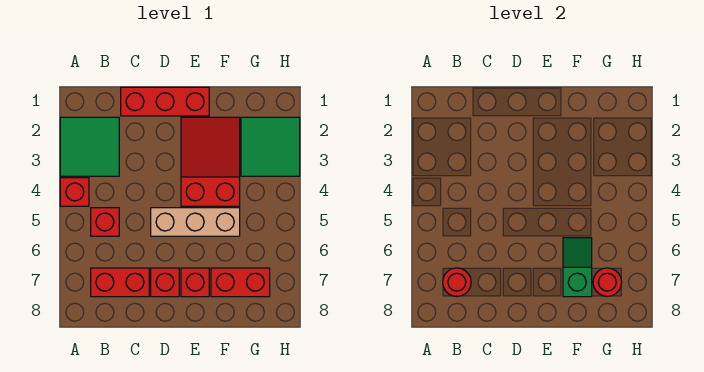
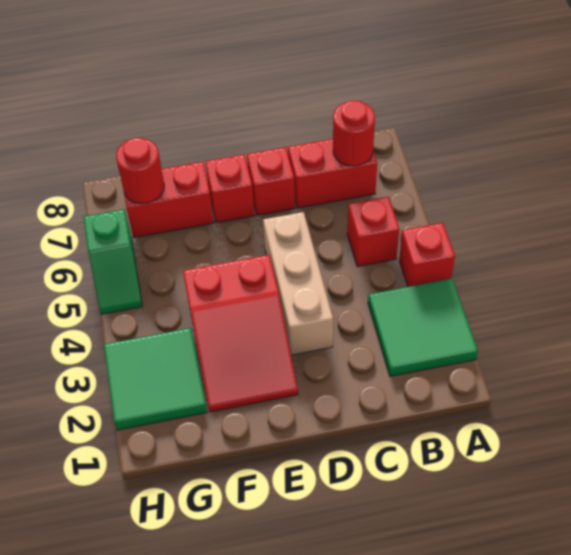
red 1x3 brick [121,87,209,116] -> none
tan 1x3 brick [151,208,240,236] -> tan 1x3 brick turned to [263,212,333,355]
green 1x2 slope [563,238,592,297] -> green 1x2 slope moved to [83,209,142,314]

